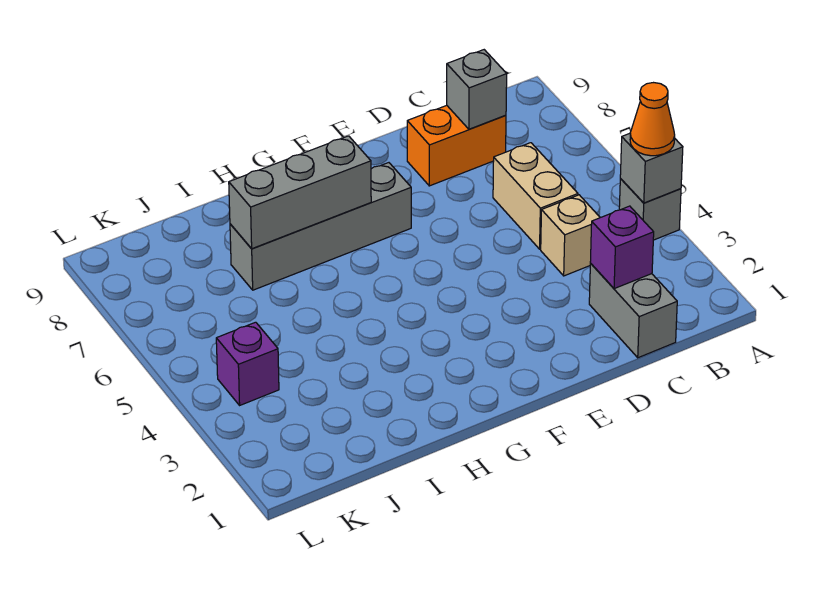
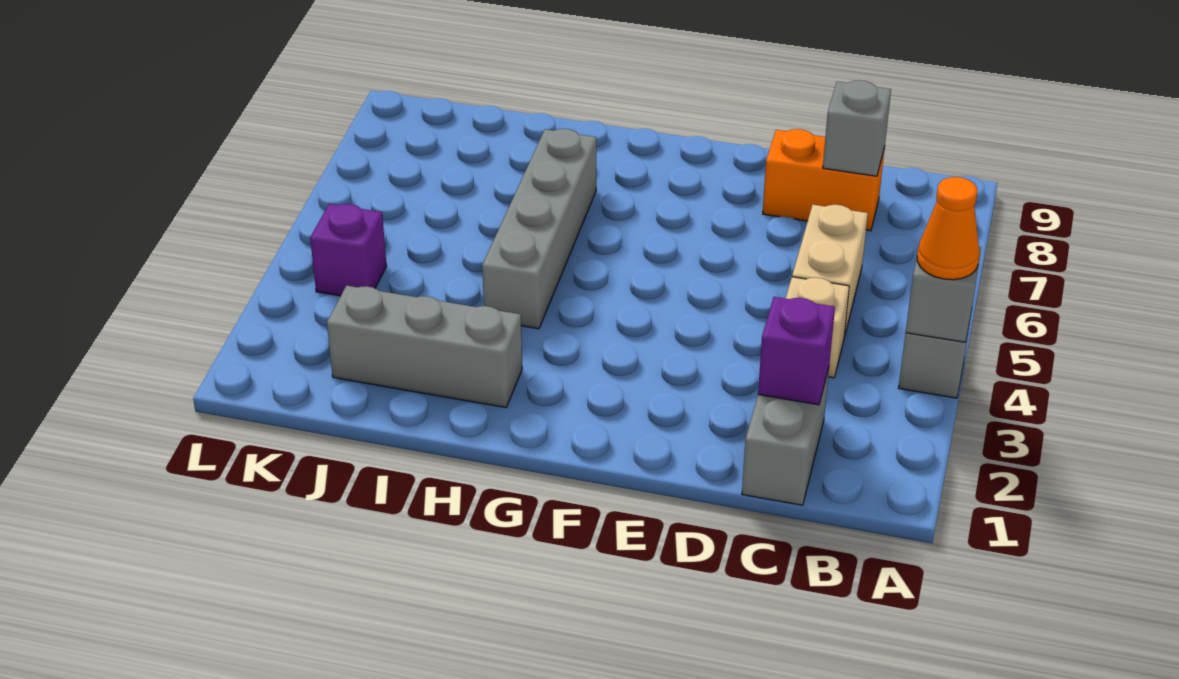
grey 1x4 brick [230,163,411,290] -> grey 1x4 brick turned to [482,129,596,329]
grey 1x3 brick [229,136,371,249] -> grey 1x3 brick moved to [327,286,522,408]

